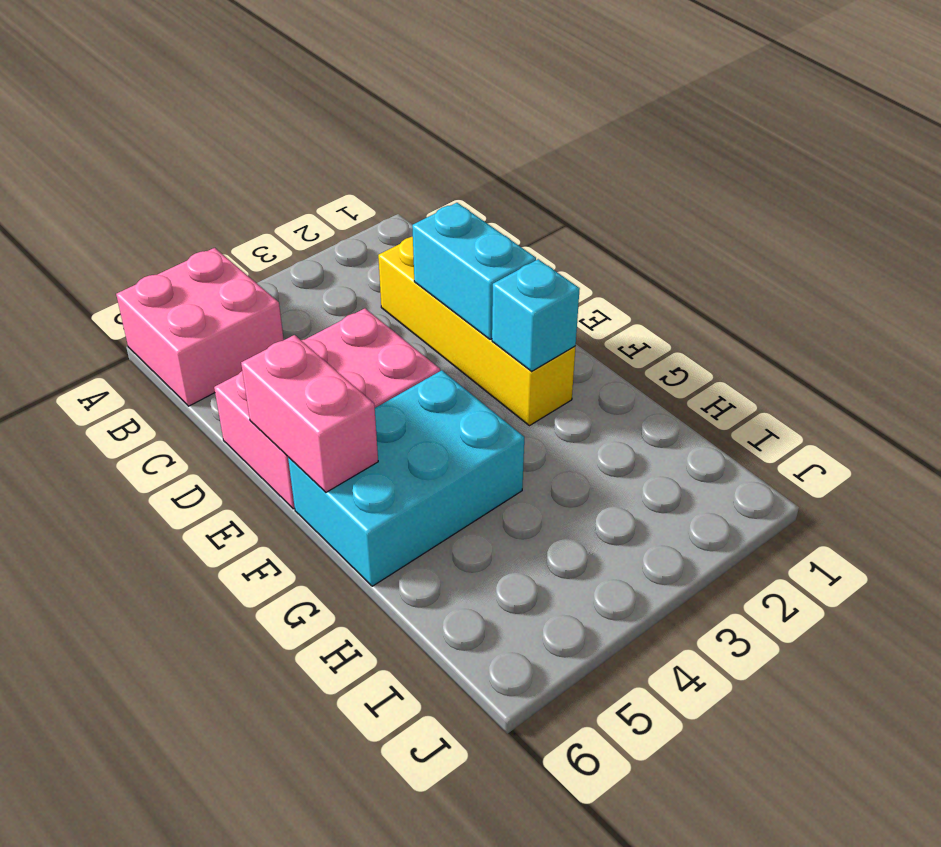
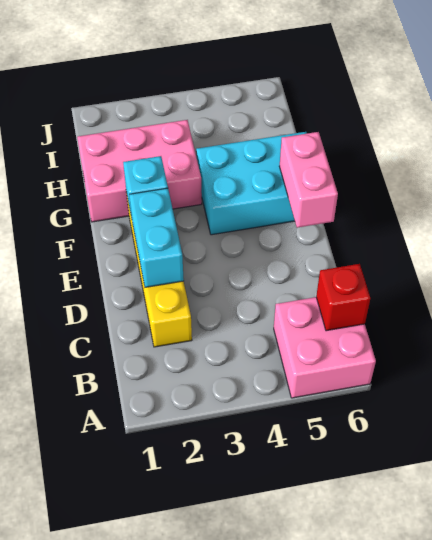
none -> red 1x1 brick [316,264,370,331]
pink 2x3 brick [214,308,440,509] -> pink 2x3 brick moved to [77,120,202,222]

